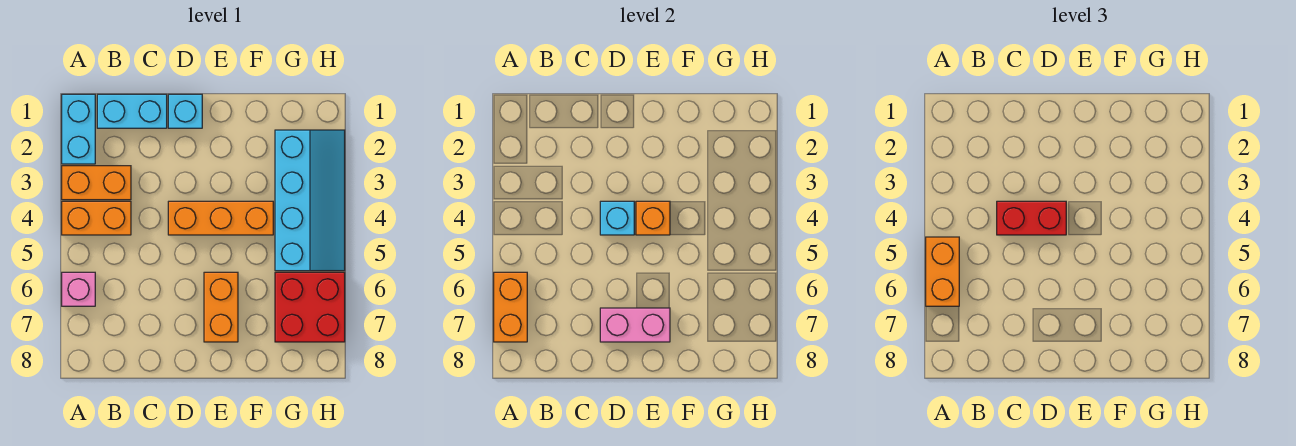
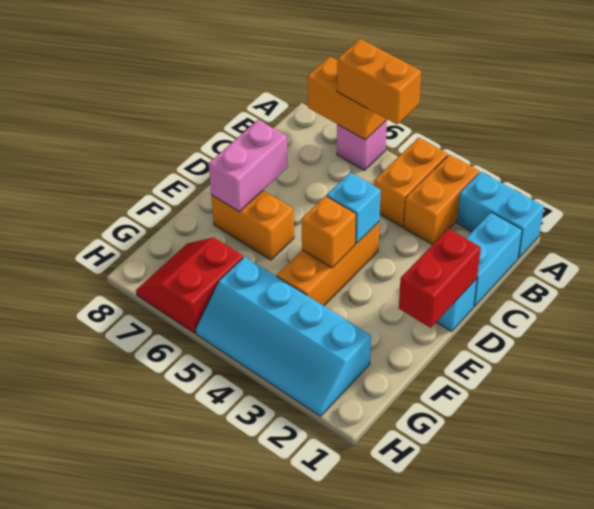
red 1x2 brick [997,201,1066,235] -> red 1x2 brick moved to [399,229,481,328]
red 2x2 brick [275,272,345,342] -> red 2x2 slope [136,237,243,333]

